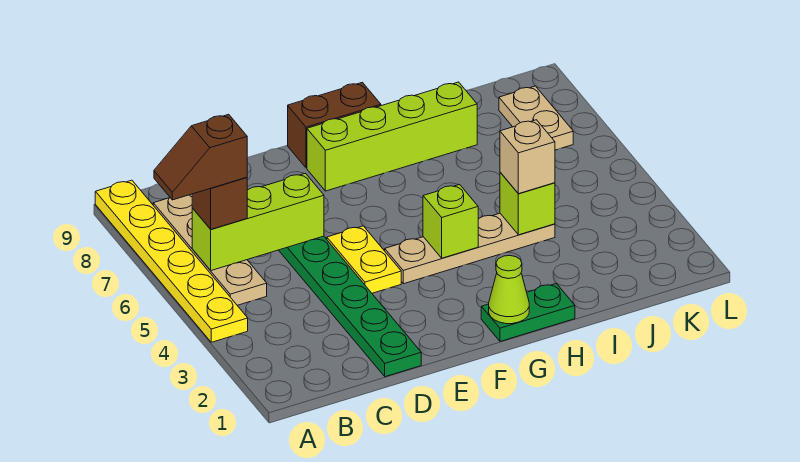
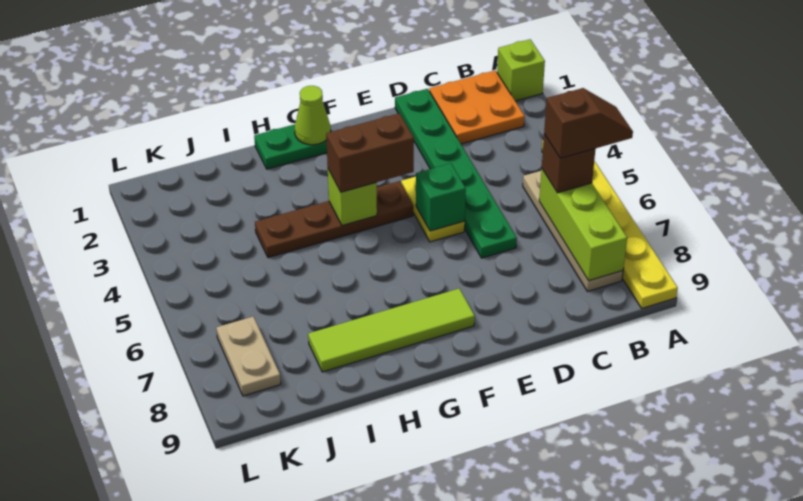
none -> orange 2x2 plate [429,70,525,144]
lime 1x3 brick [192,173,324,271] -> lime 1x3 brick turned to [539,169,627,281]
none -> green 1x1 brick [416,163,466,231]
tan 1x4 plate [385,213,555,284] -> brown 1x4 plate [255,181,413,258]
lime 1x4 brick [307,82,477,191] -> lime 1x4 tile [308,289,475,372]
brown 1x2 brick [288,82,381,168] -> brown 1x2 brick moved to [326,113,414,192]
lime 1x1 brick [500,172,555,235] -> lime 1x1 brick moved to [497,39,545,101]
tan 1x1 brick [500,120,555,194] -> none

